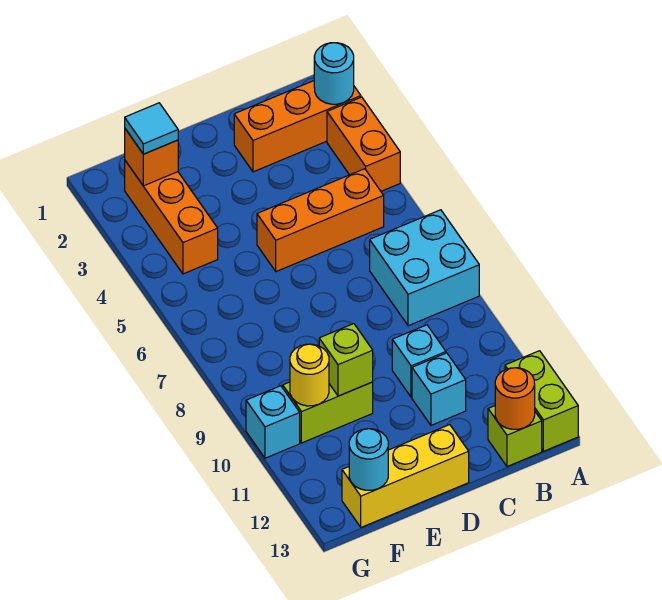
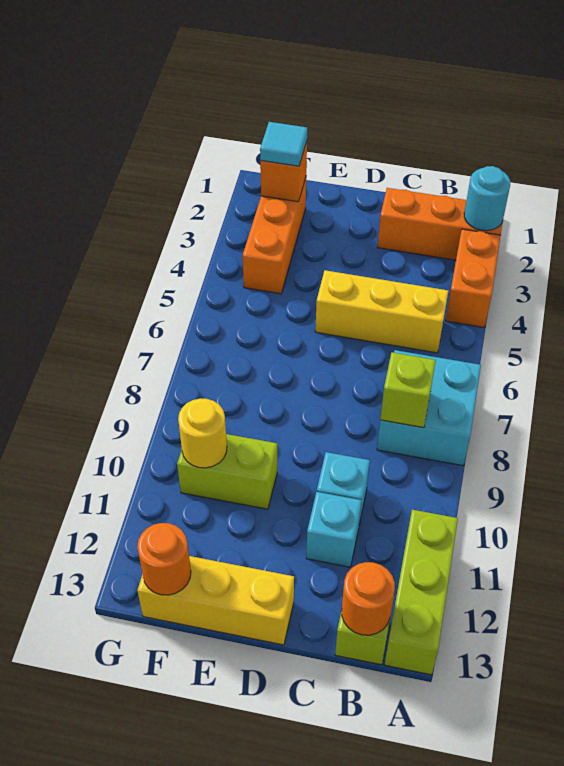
lime 1x2 brick [505,351,578,451] -> lime 1x3 brick [385,510,458,675]
orange 1x3 brick [257,169,384,272] -> yellow 1x3 brick [315,270,448,353]
lime 1x1 brick [319,324,373,396] -> lime 1x1 brick moved to [380,352,436,428]
cyan 1x1 round brick [349,429,388,490] -> orange 1x1 round brick [137,523,191,595]
cyan 1x1 brick [246,386,300,458] -> none

